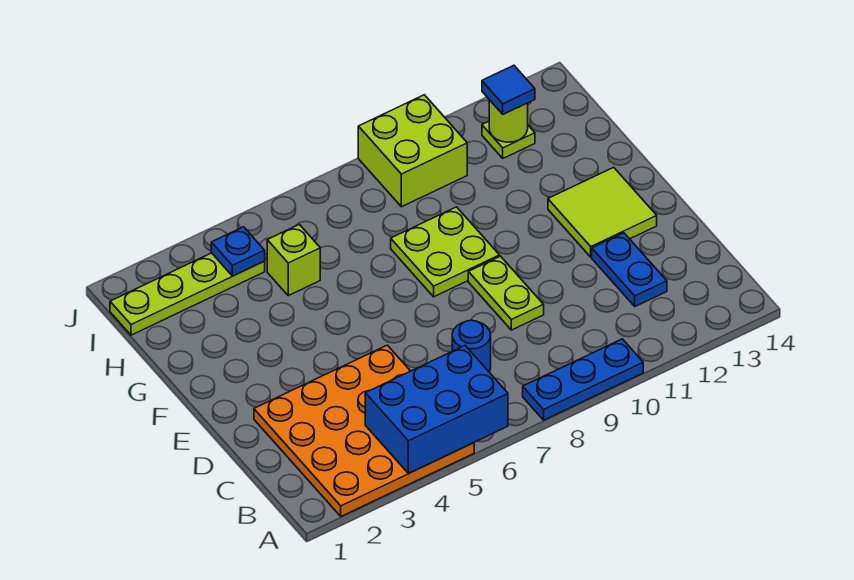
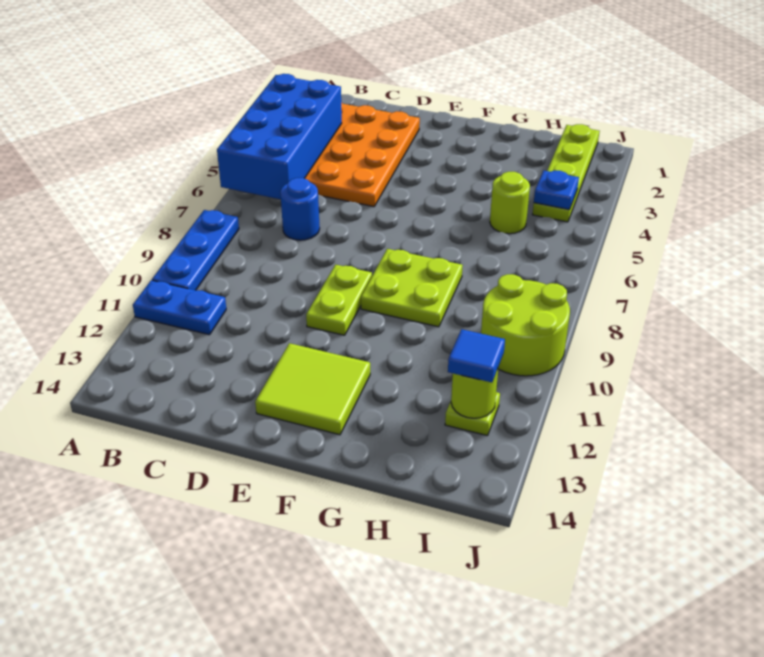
blue 2x3 brick [365,346,508,473] -> blue 2x4 brick [217,74,342,199]
blue 1x2 plate [592,233,667,306] -> blue 1x2 plate moved to [133,280,226,335]
lime 1x2 plate [468,256,544,330] -> lime 1x2 plate turned to [306,265,372,335]
lime 1x1 brick [267,224,320,296] -> lime 1x1 round brick [490,172,530,234]
lime 2x2 brick [358,95,467,207] -> lime 2x2 round brick [481,274,570,376]

